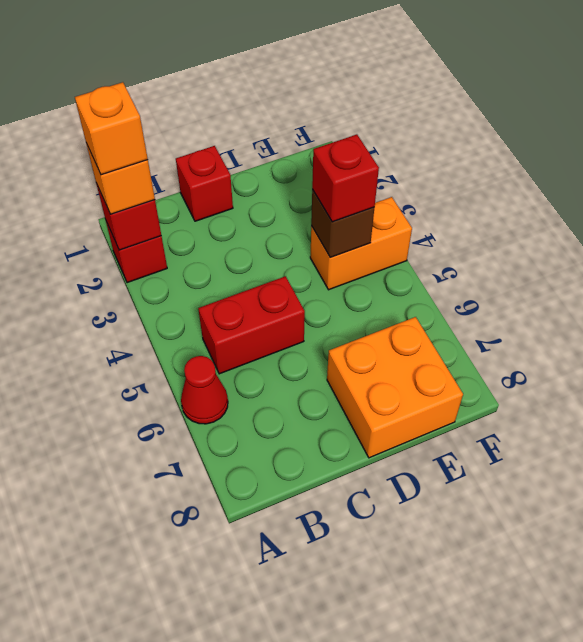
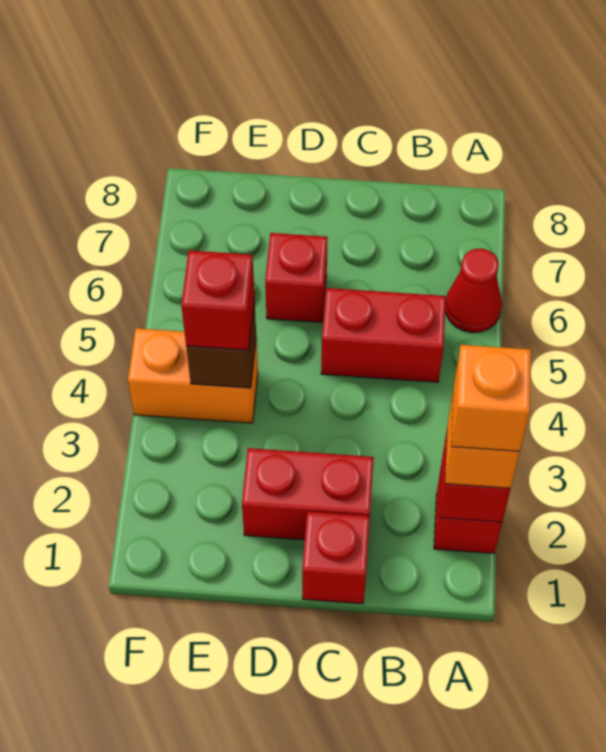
none -> red 1x2 brick [242,448,374,540]
none -> red 1x1 brick [265,233,327,323]
orange 2x2 brick [327,317,463,458] -> none

